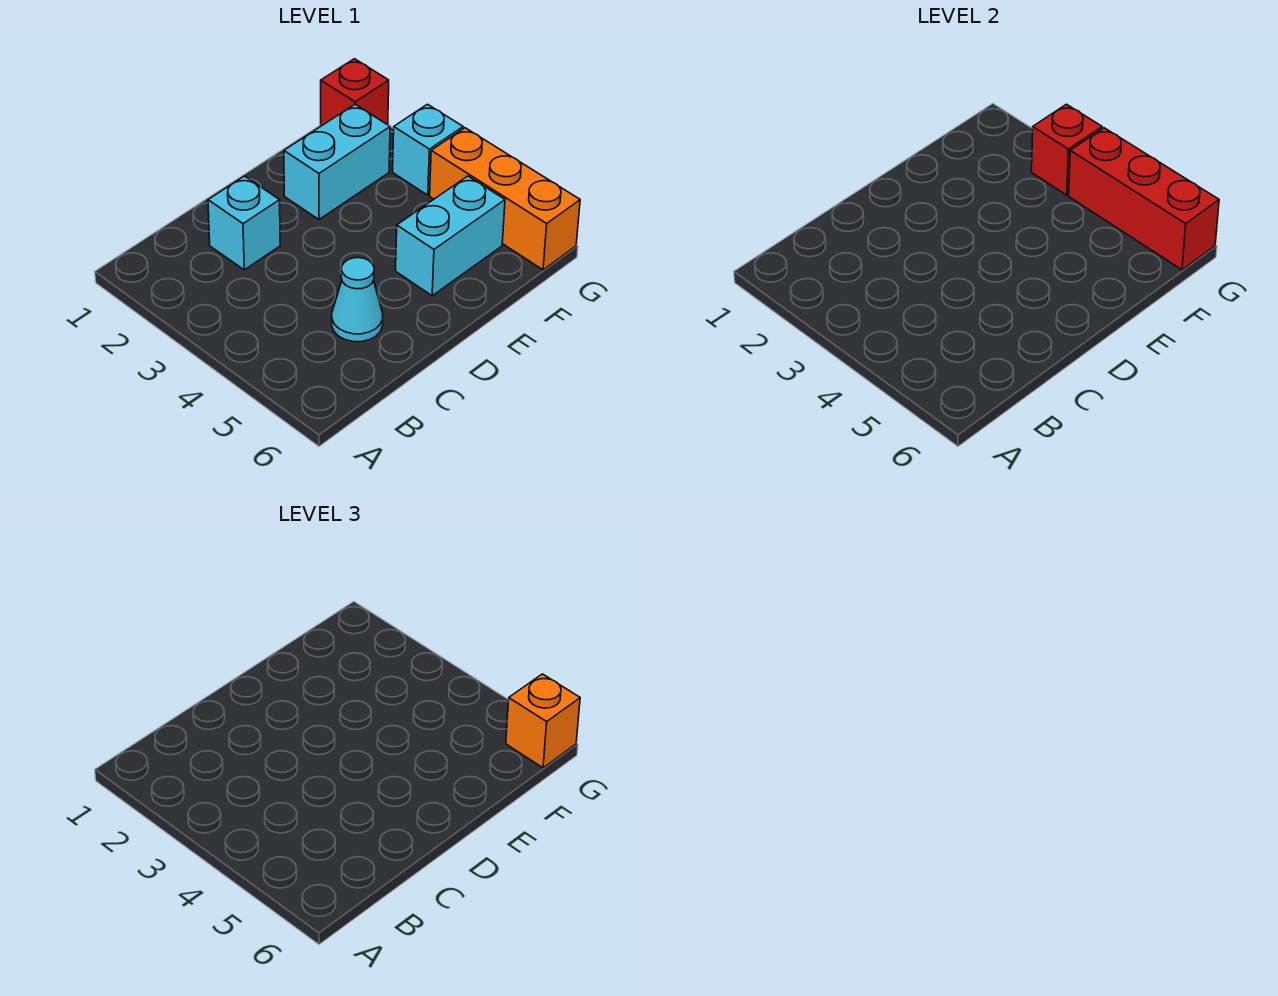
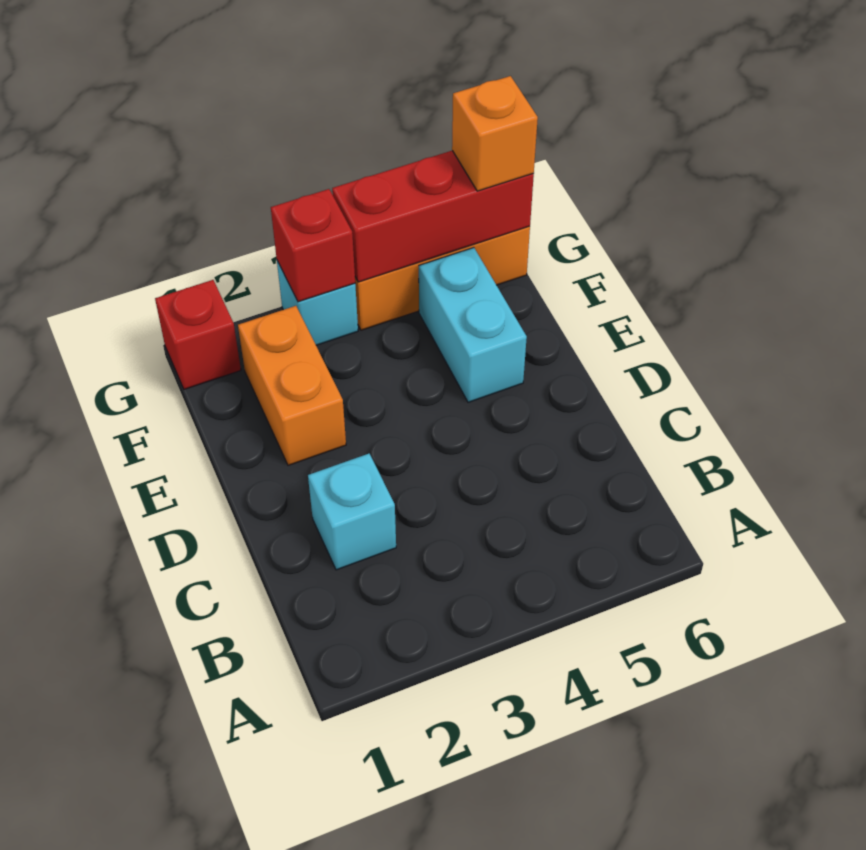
cyan 1x1 cone [332,258,383,342] -> none
cyan 1x2 brick [284,104,390,219] -> orange 1x2 brick [238,306,346,465]

